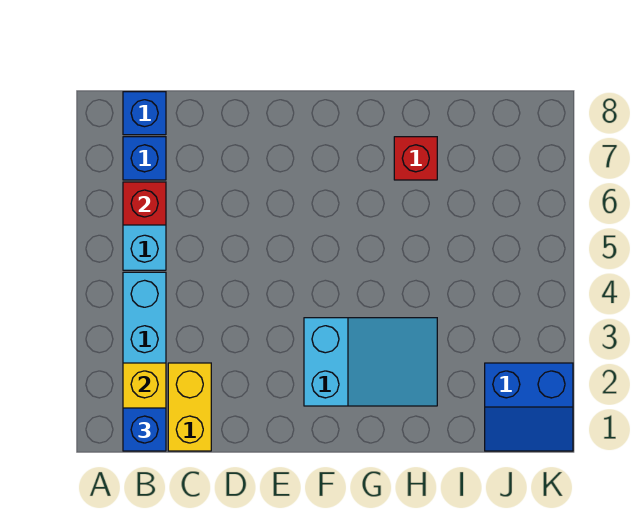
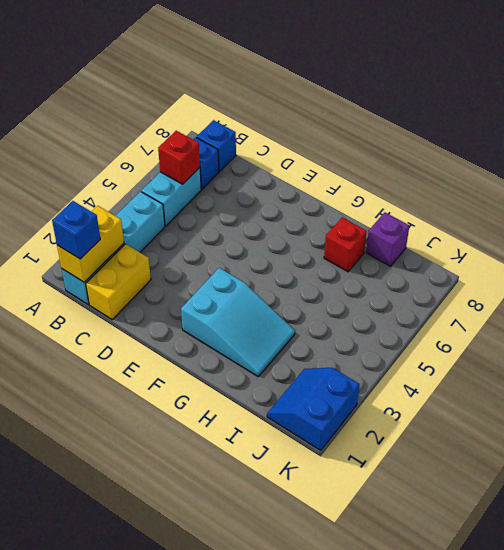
none -> purple 1x1 brick [366,212,409,266]
blue 2x2 slope [485,363,573,451] -> blue 2x2 slope turned to [267,368,360,450]

